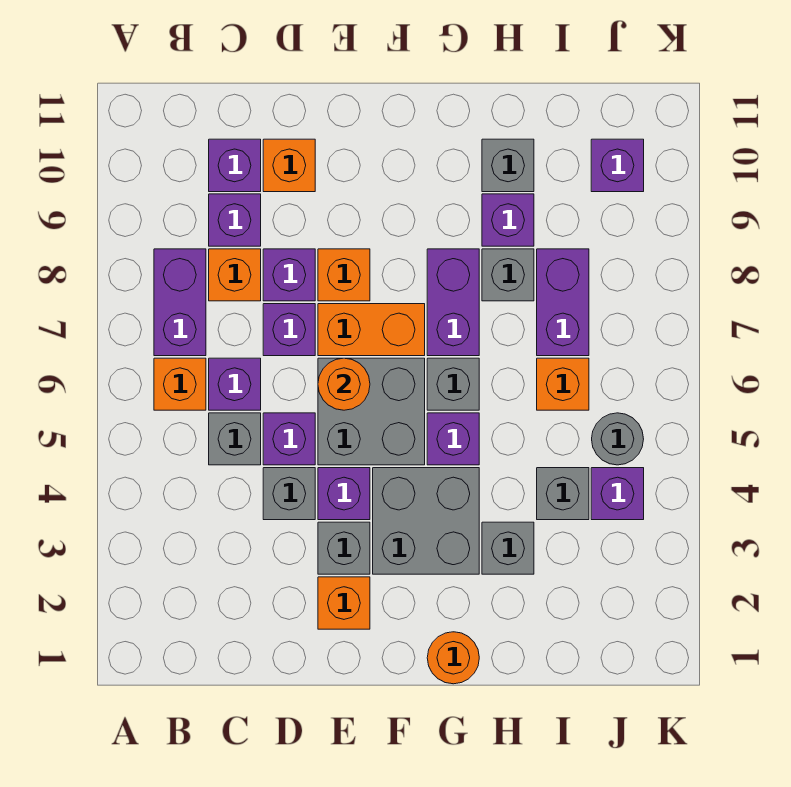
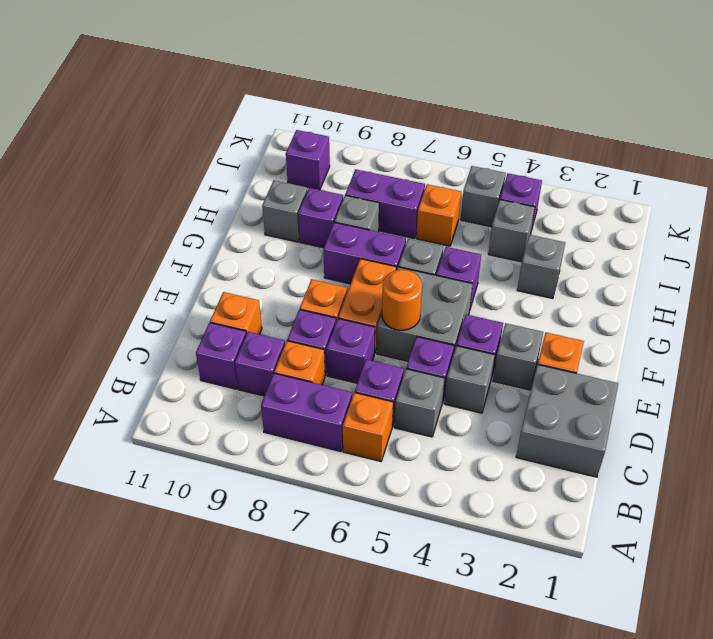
grey 2x2 brick [373,468,479,574] -> grey 2x2 brick moved to [516,365,618,477]
orange 1x1 round brick [427,632,479,684] -> none
grey 1x1 round brick [592,413,644,465] -> grey 1x1 brick [461,166,506,227]

